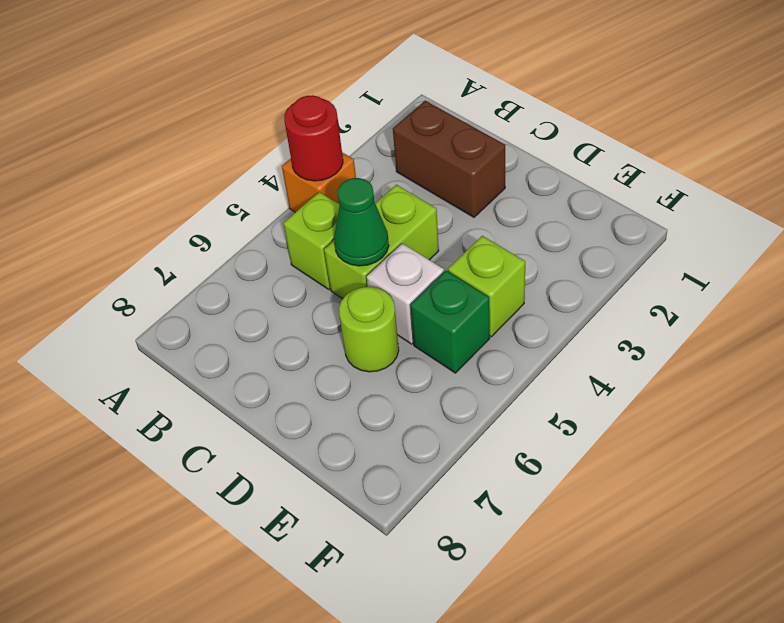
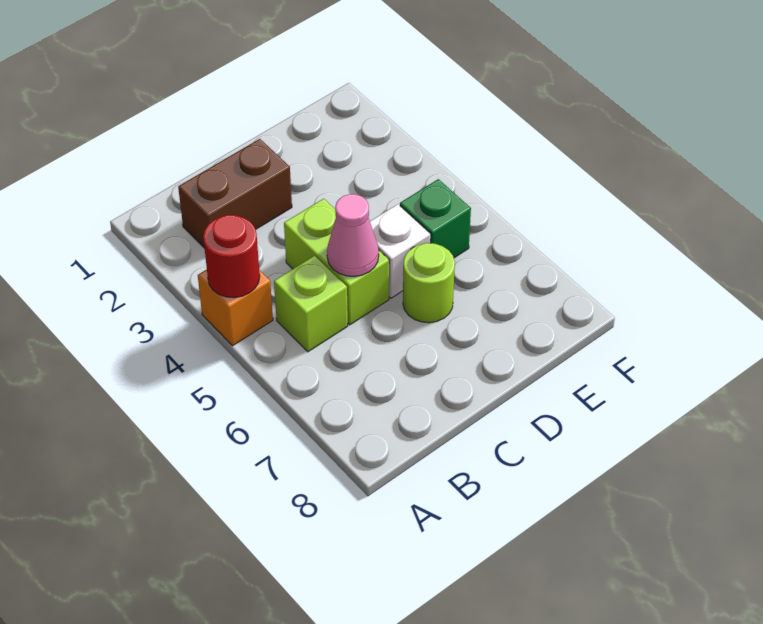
green 1x1 cone [334,178,389,266] -> pink 1x1 cone [327,194,379,276]
lime 1x1 brick [448,236,525,337] -> none

